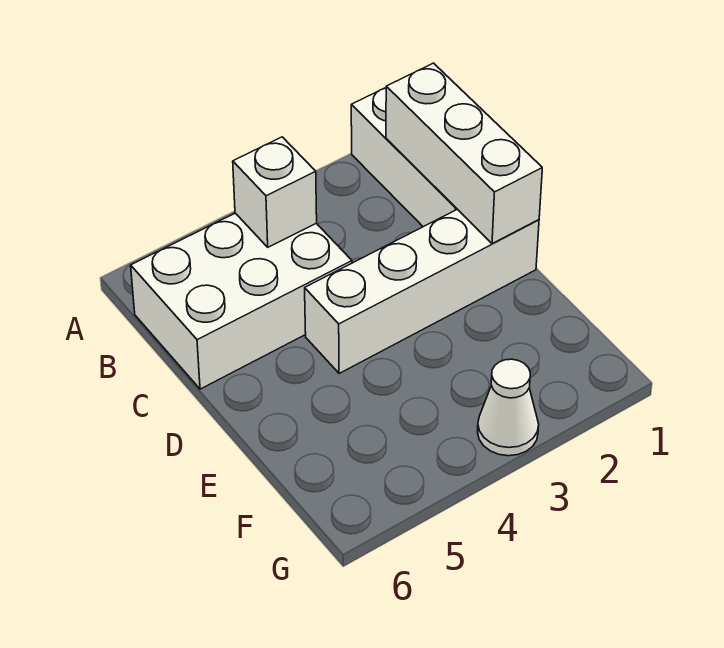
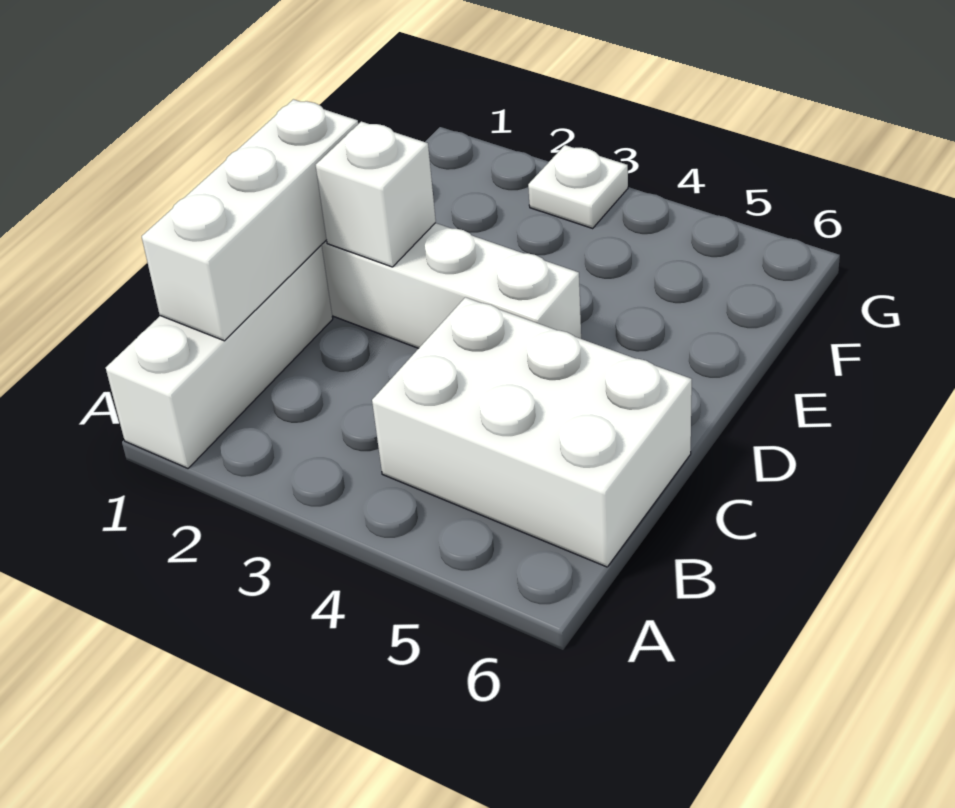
white 1x1 brick [233,137,317,247] -> white 1x1 brick moved to [316,122,436,267]
white 1x1 cone [478,359,539,456] -> white 1x1 plate [528,145,628,228]

